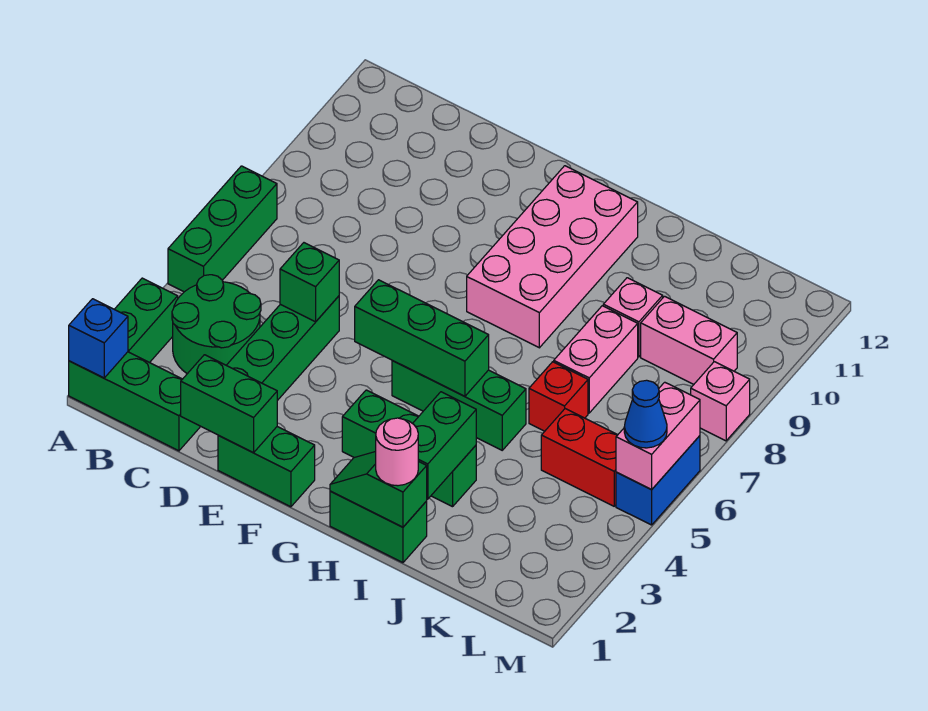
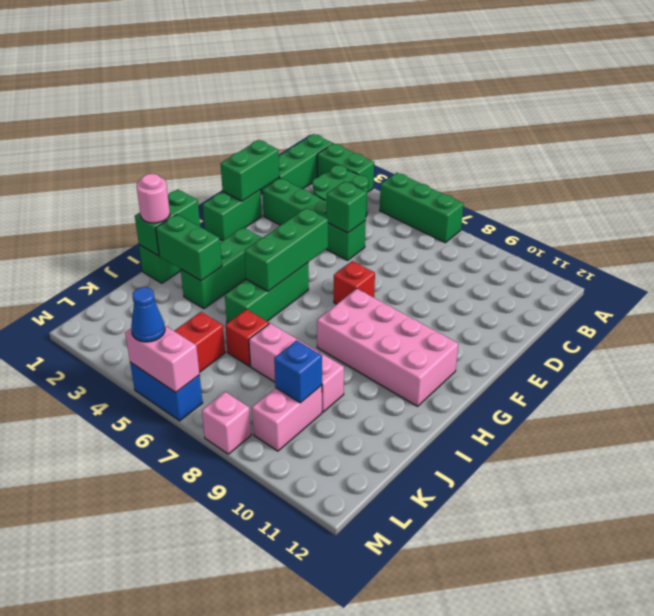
blue 1x1 brick [69,299,128,378] -> blue 1x1 brick moved to [274,340,322,403]
none -> red 1x1 brick [334,261,375,304]
green 1x2 slope [330,451,427,527] -> green 1x2 brick [135,189,200,256]

